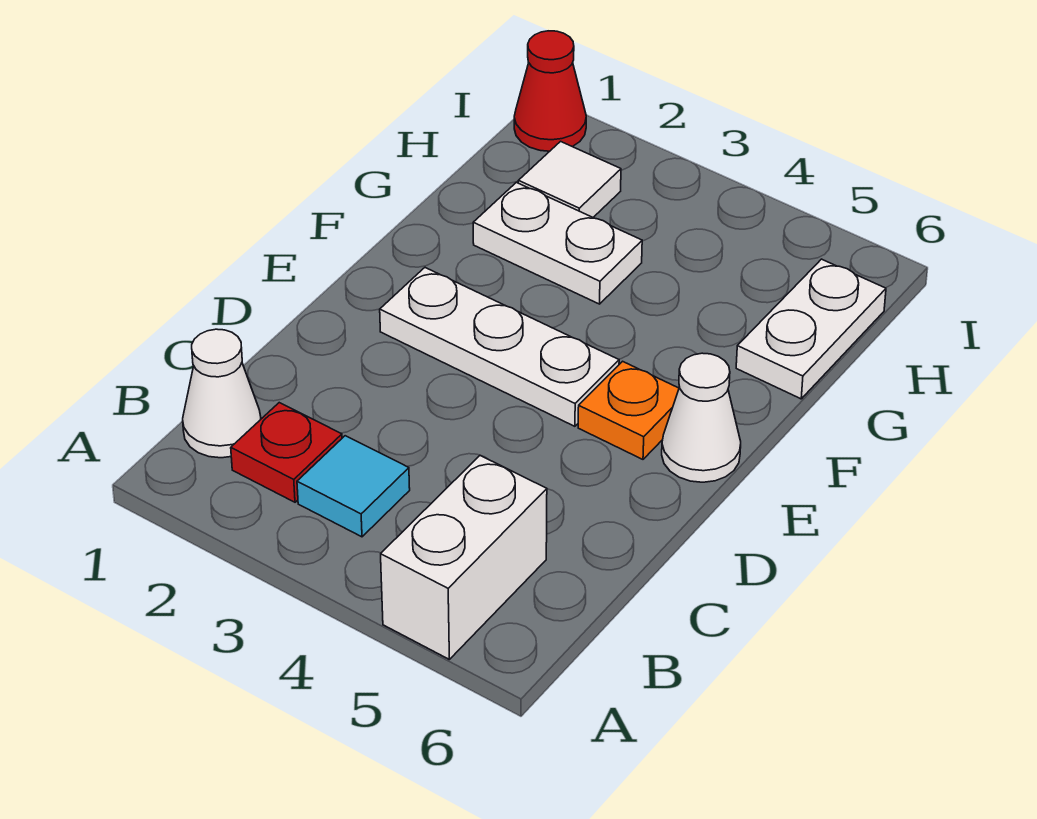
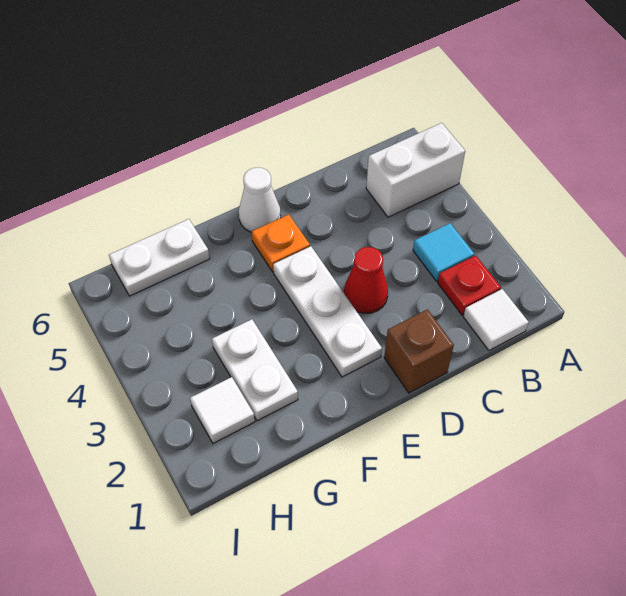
white 1x1 cone [183,329,261,458] -> white 1x1 tile [463,289,529,350]
none -> brown 1x1 brick [384,309,454,393]
red 1x1 cone [514,31,586,151] -> red 1x1 cone moved to [344,247,388,313]

